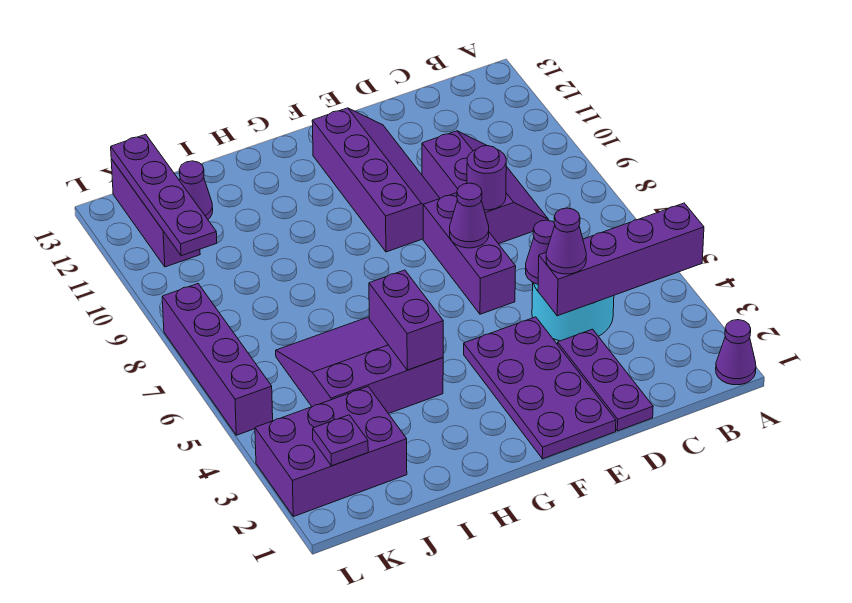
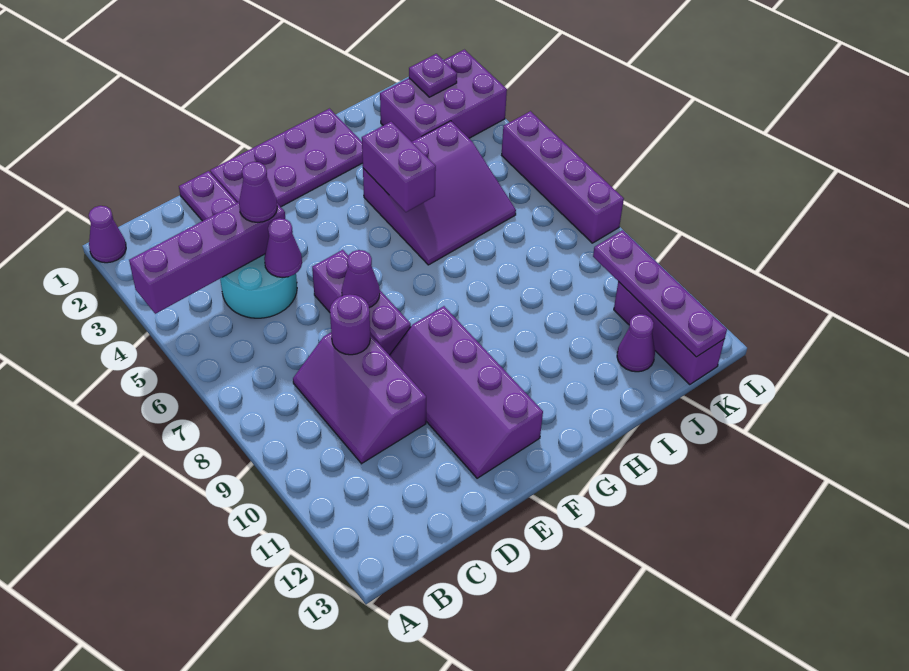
purple 2x4 plate [464,317,616,459] -> purple 2x4 plate turned to [210,109,363,207]

